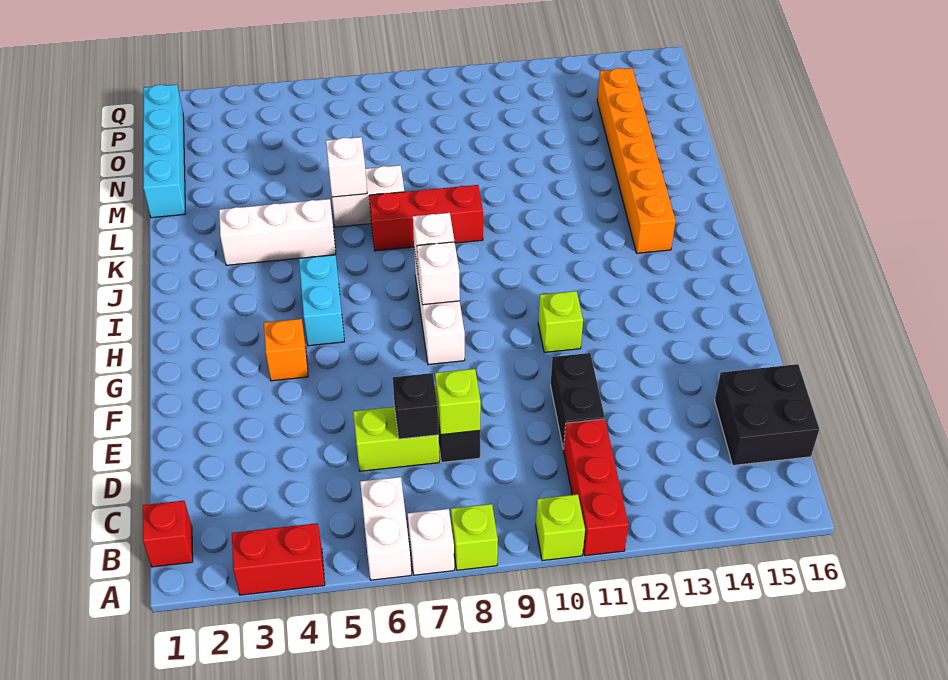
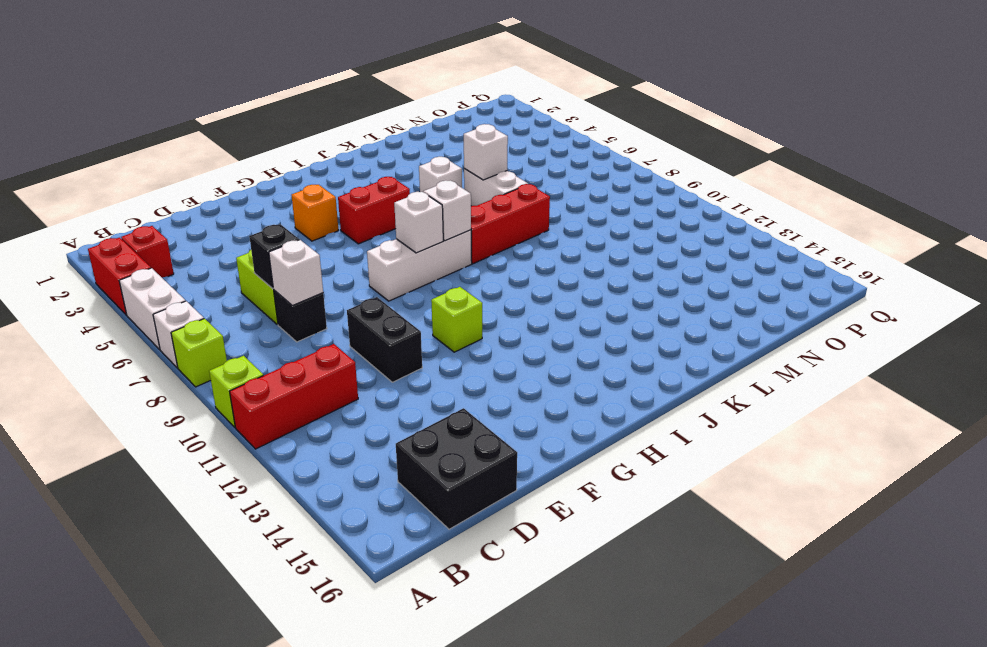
white 1x2 brick [360,477,411,580] -> white 1x2 brick turned to [119,268,185,350]
red 1x1 brick [143,501,193,567] -> red 1x1 brick moved to [121,226,174,278]
lime 1x1 brick [435,369,481,435] -> white 1x1 brick [269,240,323,305]
black 1x2 brick [551,353,605,449] -> black 1x2 brick turned to [347,297,422,382]
cyan 1x2 brick [299,255,344,346] -> red 1x2 brick [338,177,410,244]
orange 1x6 brick [597,68,676,253] -> none
white 1x3 brick [219,199,336,265] -> white 1x1 brick [419,157,462,192]
red 1x3 brick [369,185,483,251] -> red 1x3 brick turned to [471,184,550,264]
cyan 1x4 brick [143,84,185,218] -> none

